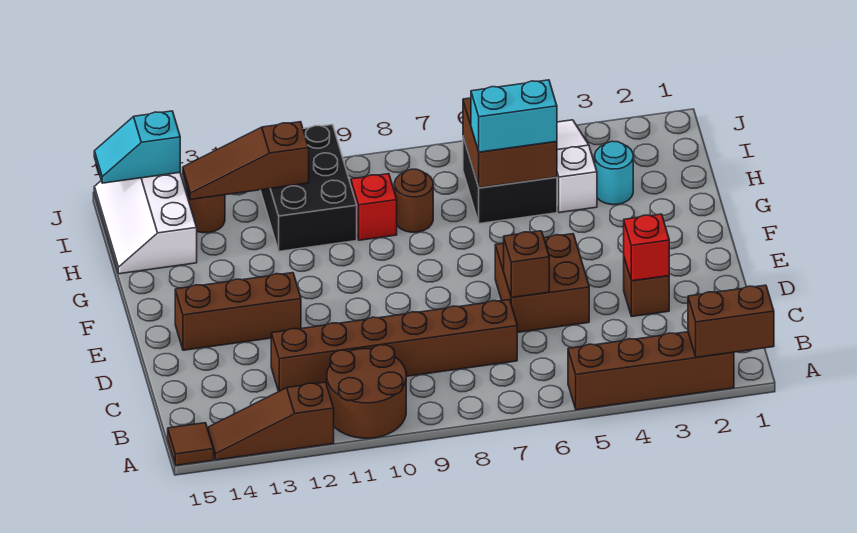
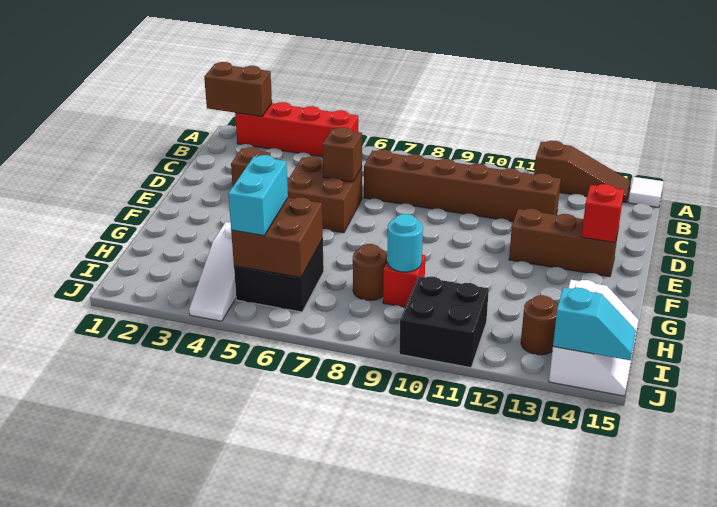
brown 1x4 brick [568,332,734,410] -> red 1x4 brick [235,102,358,157]
brown 2x2 round brick [327,345,406,438] -> none
brown 1x1 tile [168,423,214,465] -> white 1x1 tile [628,177,664,208]
red 1x1 brick [624,214,669,281] -> red 1x1 brick moved to [581,184,624,243]
cyan 1x1 round brick [595,141,633,205] -> cyan 1x1 round brick moved to [387,214,423,272]
cyan 1x2 brick [471,80,557,152] -> cyan 1x2 brick turned to [228,155,288,235]
black 2x3 brick [260,125,357,251] -> black 2x2 brick [399,276,489,368]
brown 1x3 slope [183,122,309,199] -> none

